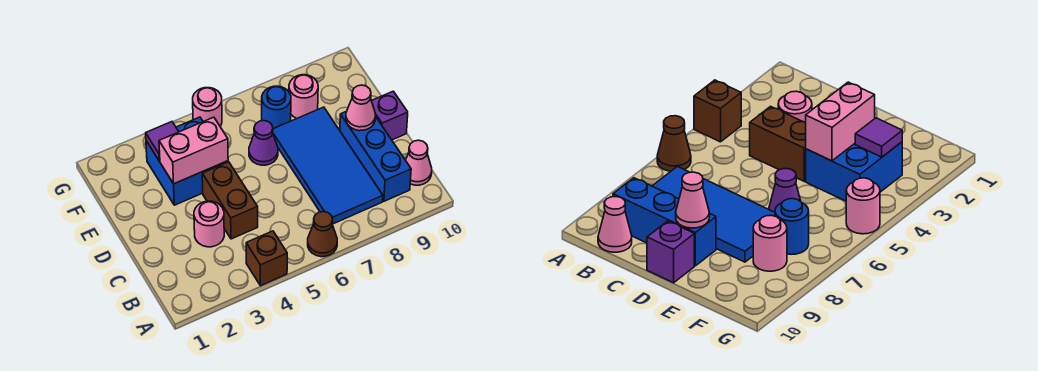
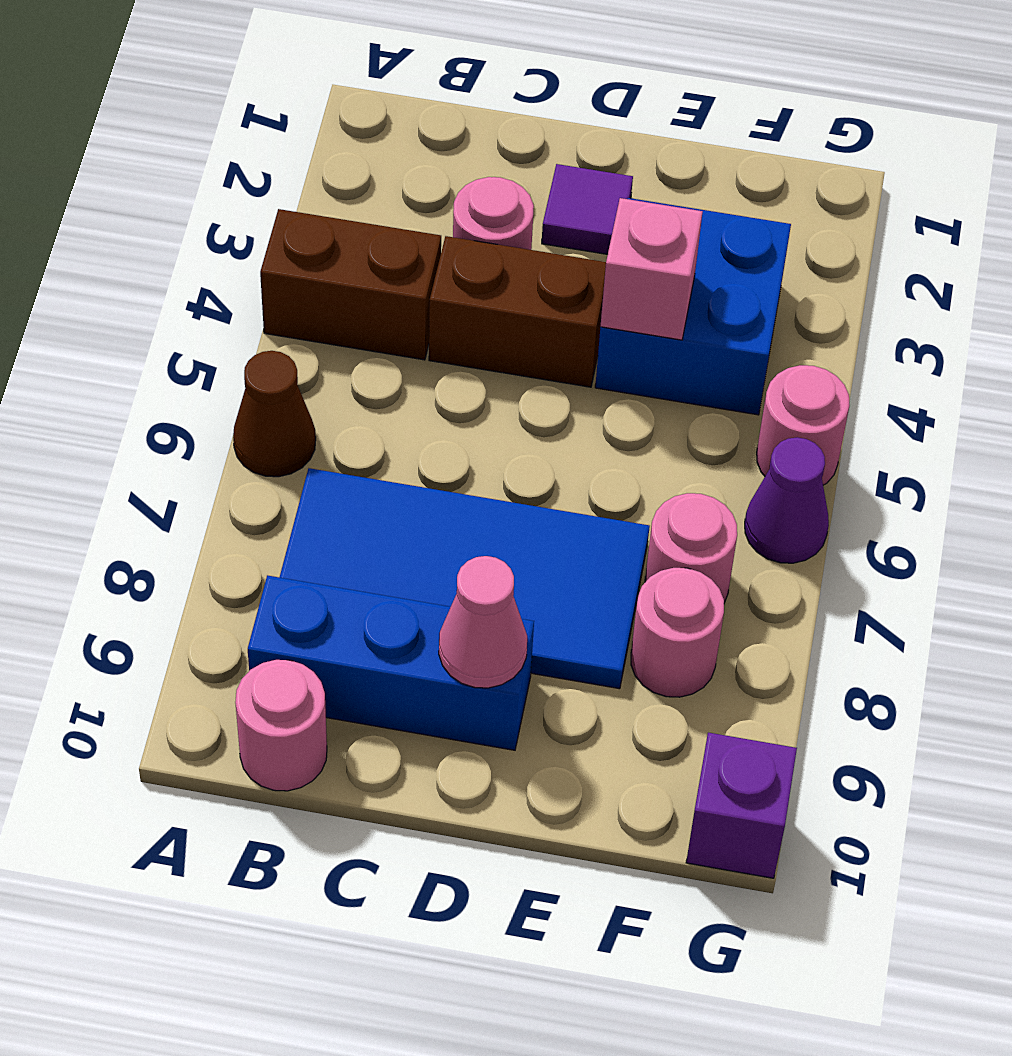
brown 1x1 brick [246,231,287,286] -> brown 1x2 brick [260,209,441,360]
pink 1x1 cone [406,140,432,185] -> pink 1x1 round brick [235,660,327,791]
purple 1x1 brick [372,91,408,140] -> purple 1x1 brick moved to [686,733,797,878]
pink 1x2 brick [159,117,228,184] -> pink 1x1 brick [600,198,703,340]
purple 1x1 cone [249,120,278,165] -> purple 1x1 cone moved to [745,437,829,563]
purple 1x1 tile [146,122,179,161] -> purple 1x1 tile moved to [542,164,633,254]
blue 1x1 round brick [262,86,291,129] -> pink 1x1 round brick [645,493,737,603]

